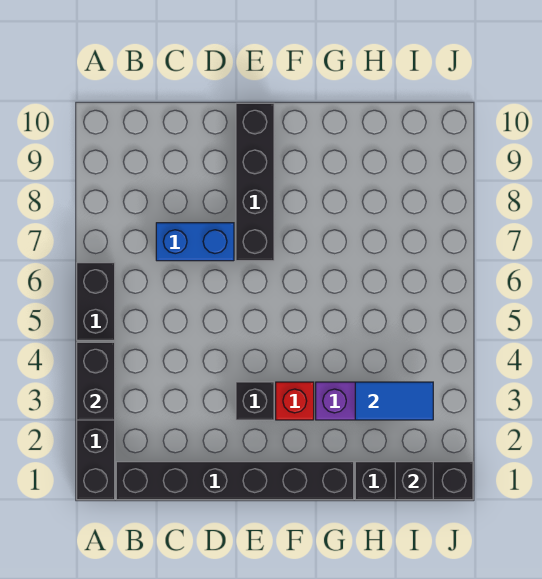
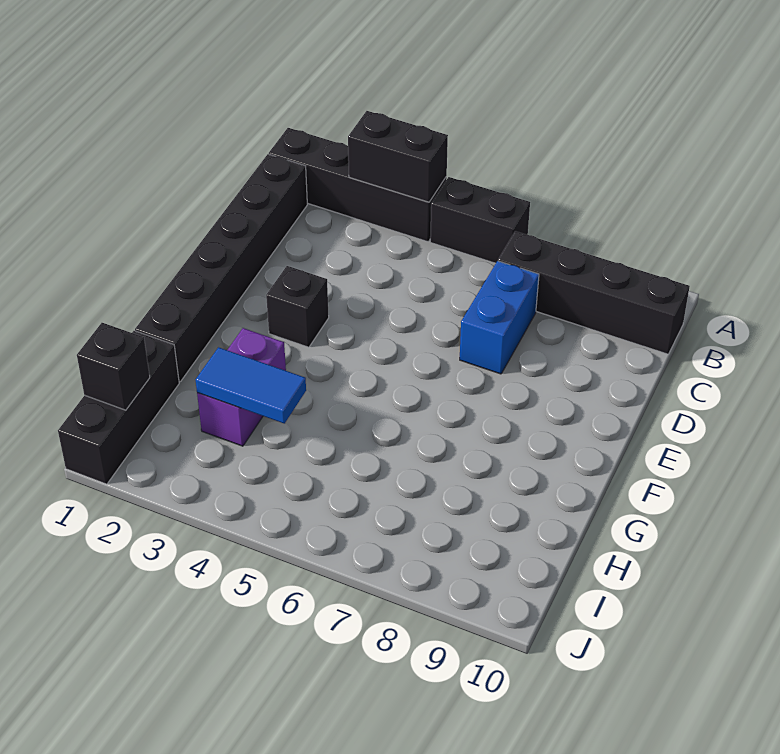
black 1x4 brick [236,103,274,261] -> black 1x4 brick moved to [498,231,690,354]
red 1x1 brick [276,382,314,420] -> none
blue 1x2 tile [355,382,433,420] -> blue 1x2 tile turned to [196,347,306,424]

